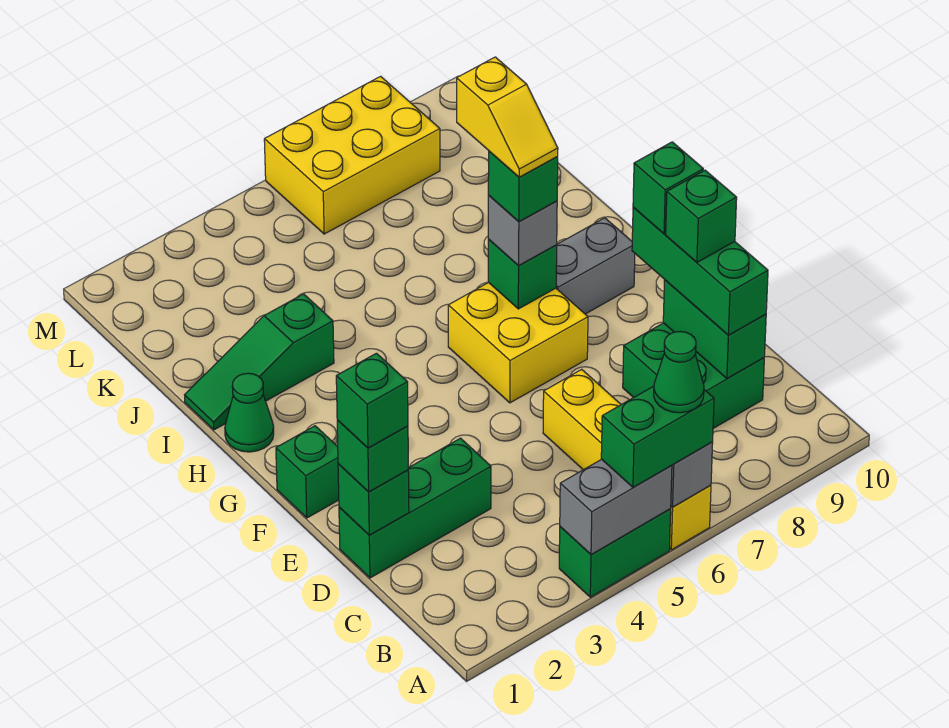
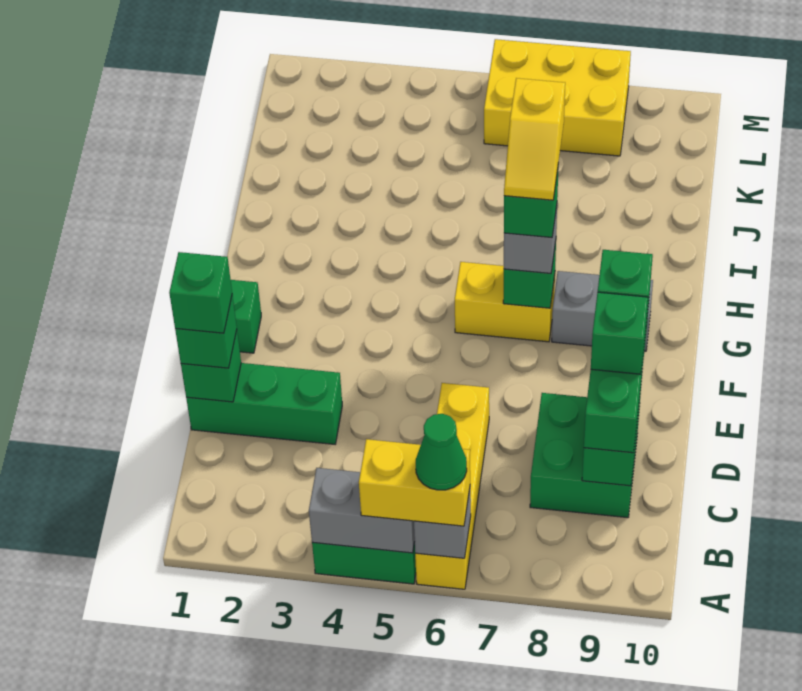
green 1x2 brick [601,386,714,488] -> yellow 1x2 brick [359,439,470,526]
yellow 2x2 brick [448,283,588,403] -> yellow 1x2 brick [455,262,555,342]
green 1x1 cone [225,373,274,452] -> none
green 1x3 slope [185,294,334,430] -> none

